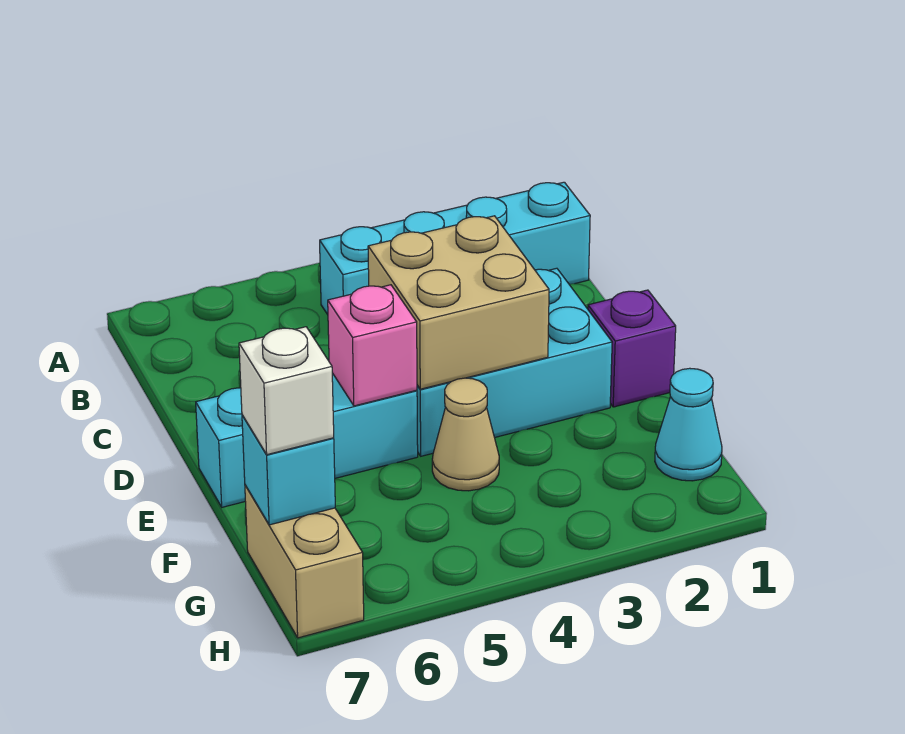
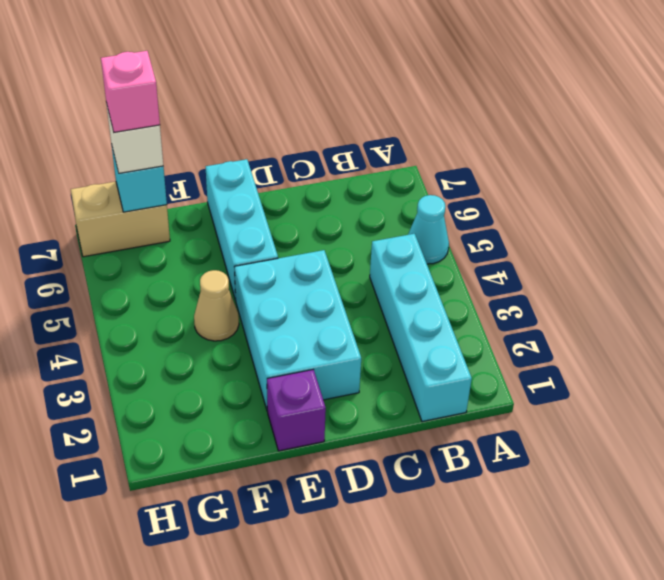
tan 2x2 brick [368,216,549,389] -> none
pink 1x1 brick [328,285,417,406] -> pink 1x1 brick moved to [101,51,160,132]
cyan 1x1 cone [655,368,722,481] -> cyan 1x1 cone moved to [408,195,449,264]

